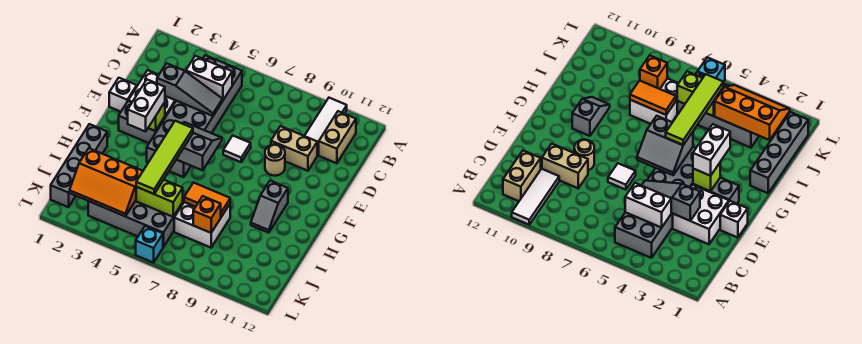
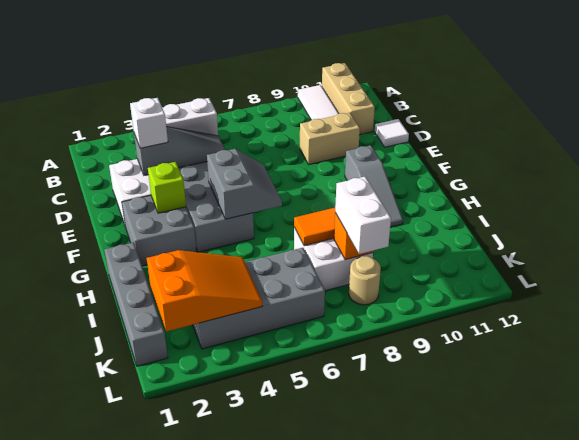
tan 1x2 brick [319,111,356,163] -> tan 1x3 brick [322,63,375,134]
white 1x1 brick [109,78,137,112] -> white 1x1 brick moved to [130,98,168,148]
white 1x1 tile [223,136,251,162] -> white 1x1 tile moved to [375,119,409,147]
tan 1x1 round brick [265,144,285,176] -> tan 1x1 round brick moved to [349,256,381,305]
grey 1x2 brick [119,101,165,143] -> grey 2x2 brick [122,195,196,266]
white 1x2 brick [128,80,165,132] -> white 1x2 brick moved to [335,176,391,254]
grey 2x2 slope [176,122,222,170] -> grey 2x2 slope turned to [207,149,282,219]
lime 1x4 tile [136,121,193,194] -> none
grey 1x2 slope [251,181,288,233] -> grey 1x3 slope [345,145,403,227]
orange 2x3 slope [70,148,143,217] -> orange 2x3 slope turned to [147,250,262,332]
lime 1x2 brick [136,180,183,217] -> none
cyan 1x1 brick [136,226,163,263] -> none

